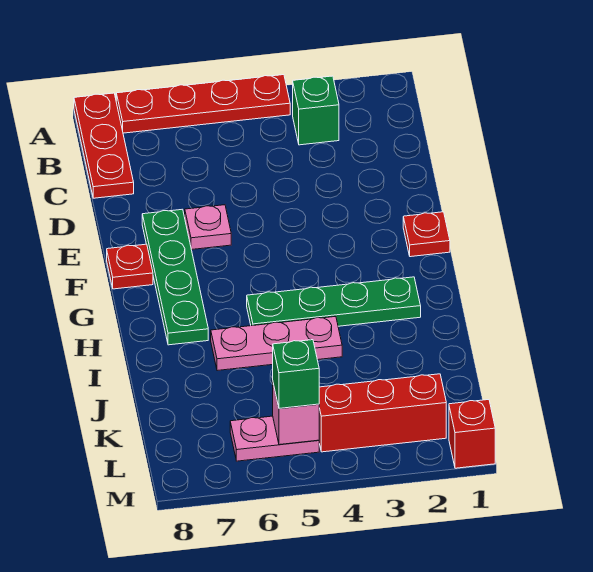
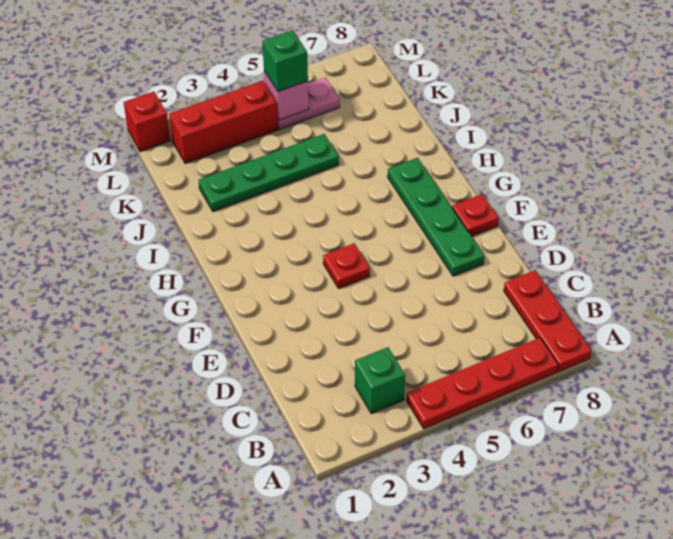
pink 1x1 plate [185,205,231,250] -> none
red 1x1 plate [403,212,450,257] -> red 1x1 plate moved to [323,244,370,289]
green 1x4 plate [247,277,421,326] -> green 1x4 plate moved to [199,134,339,211]
pink 1x3 plate [211,316,342,371] -> none

